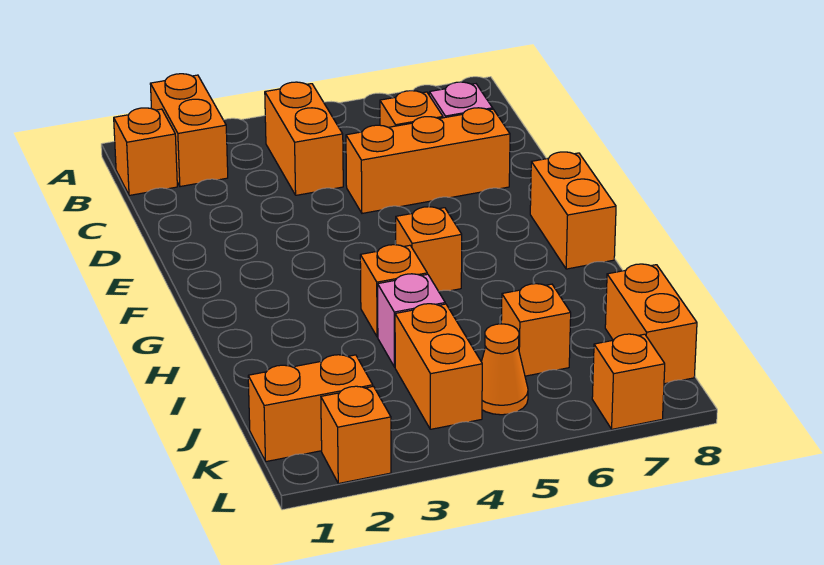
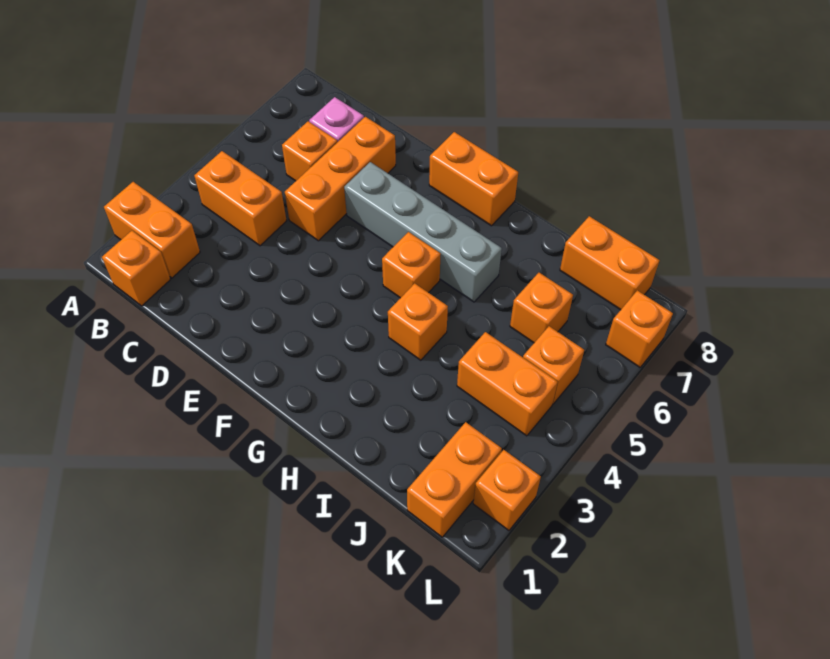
none -> grey 1x4 brick [344,162,502,302]
pink 1x1 brick [378,274,445,367] -> none
orange 1x1 cone [482,324,528,415] -> orange 1x1 brick [523,326,584,404]

